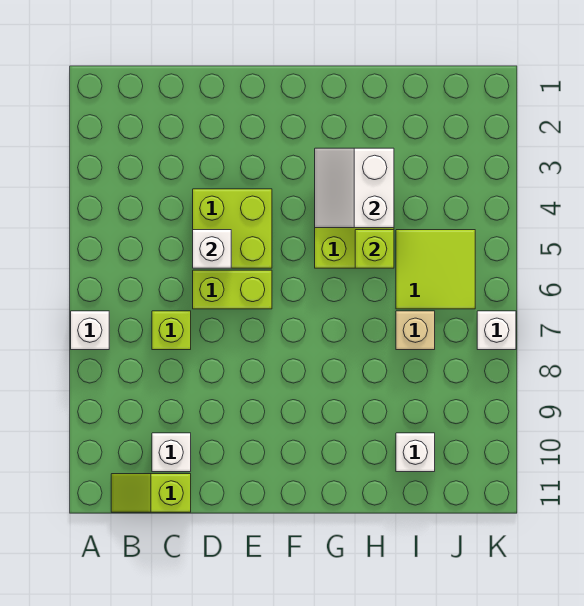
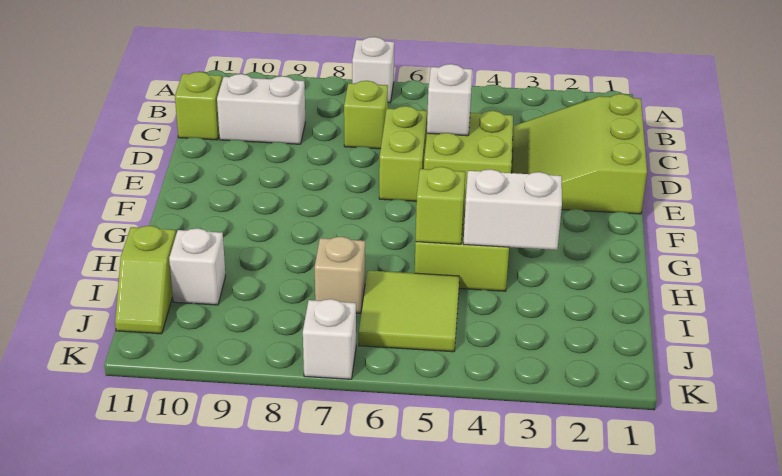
none -> lime 3x3 slope [512,94,647,214]
white 1x1 brick [152,433,191,472] -> white 1x2 brick [217,74,305,144]
none -> lime 1x2 slope [115,226,176,334]

